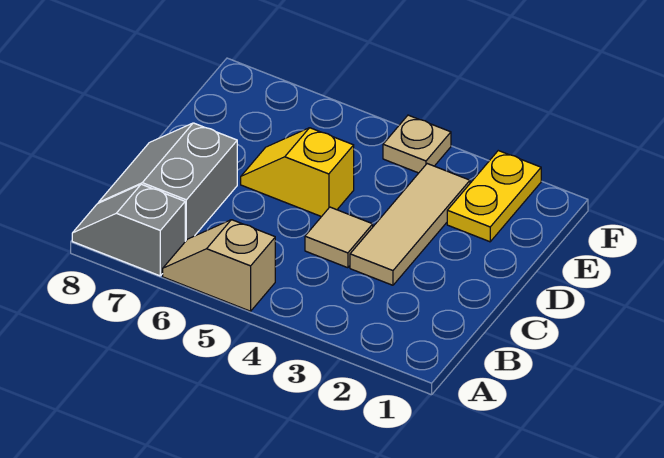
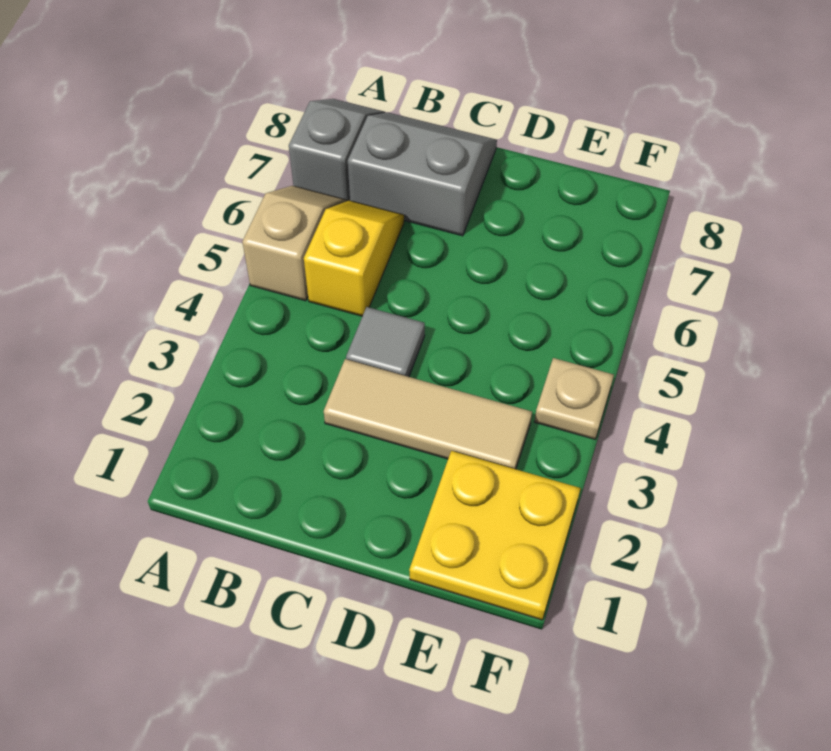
tan 1x1 tile [305,207,373,268] -> grey 1x1 tile [346,307,425,377]
yellow 1x2 slope [241,128,354,217] -> yellow 1x2 slope moved to [304,201,404,316]
yellow 1x2 plate [447,151,541,242] -> yellow 2x2 plate [409,451,581,620]

